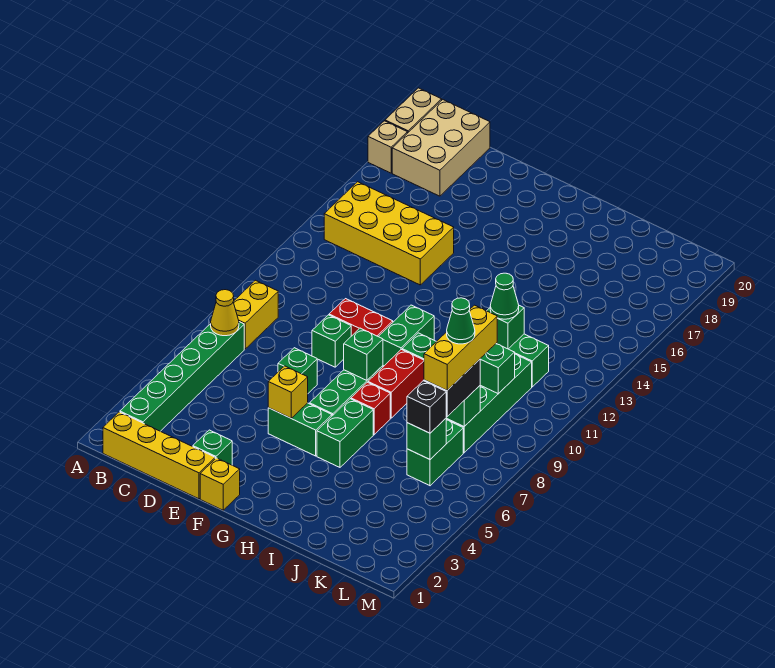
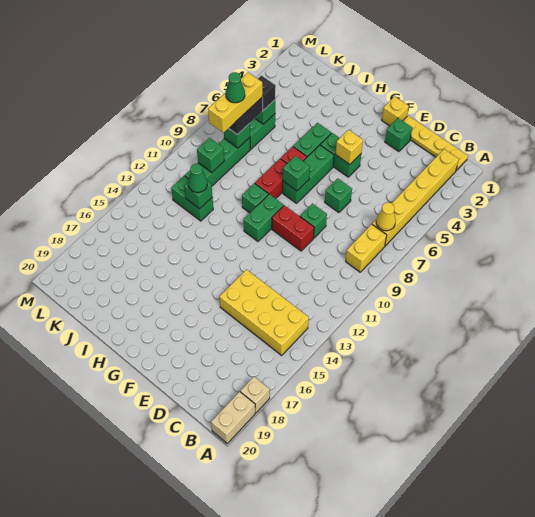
yellow 1x4 brick [103,412,215,499] -> yellow 1x4 plate [403,116,468,171]
green 1x6 brick [120,322,244,431] -> yellow 1x6 brick [372,149,459,246]
tan 2x3 brick [392,100,490,196] -> none

